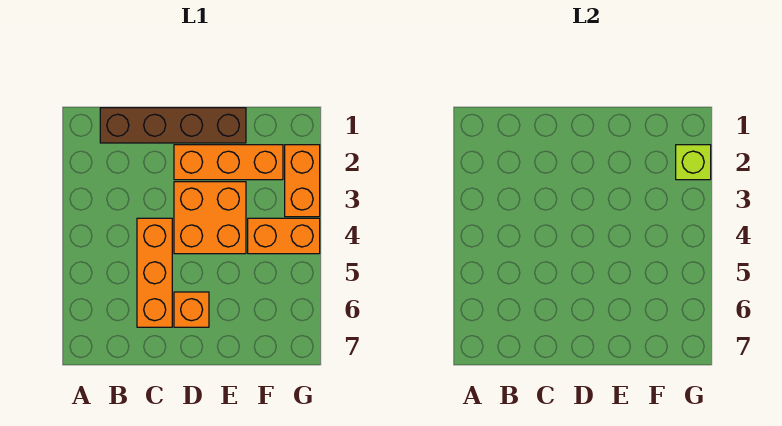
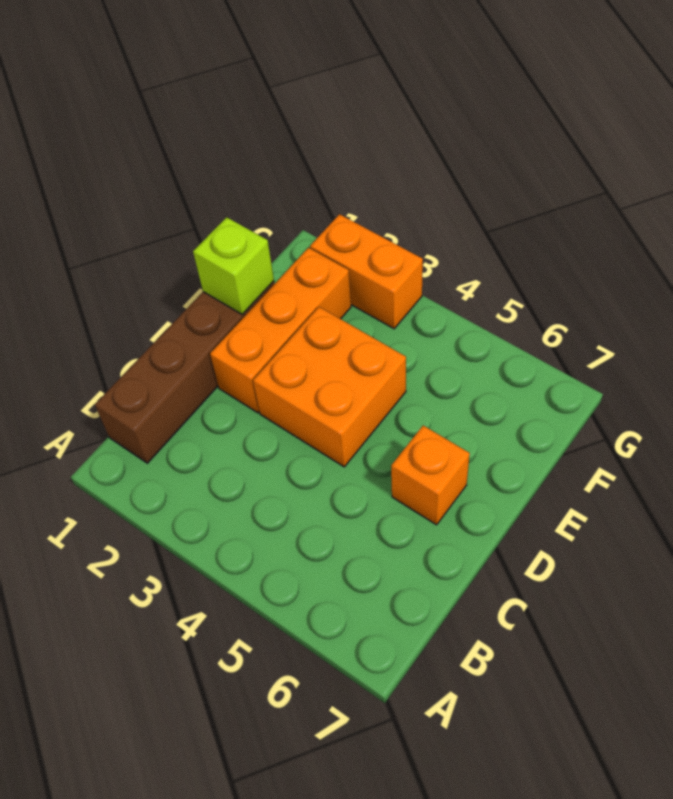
orange 1x3 brick [137,218,172,327] -> none
orange 1x2 brick [248,218,320,254] -> none
lime 1x1 brick [676,145,711,180] -> lime 1x1 brick moved to [193,217,274,315]

